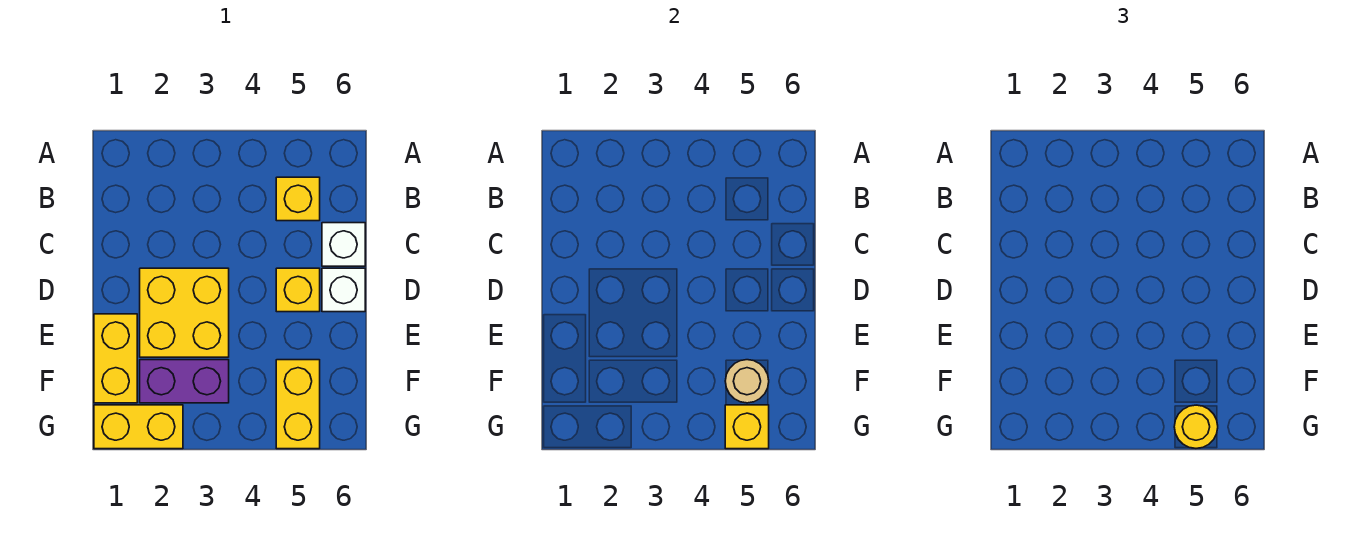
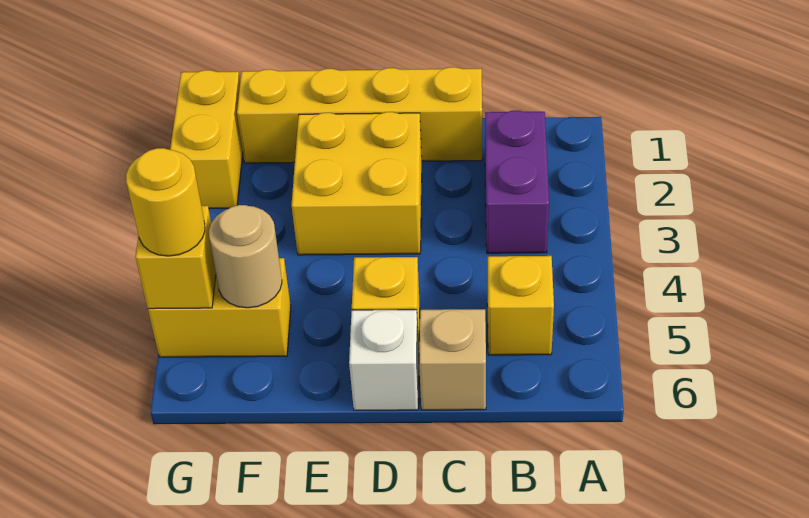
white 1x1 brick [322,223,365,266] -> tan 1x1 brick [419,309,486,410]
yellow 1x2 brick [94,314,137,403] -> yellow 1x4 brick [237,67,482,163]
purple 1x2 brick [140,360,229,403] -> purple 1x2 brick moved to [485,111,549,253]

